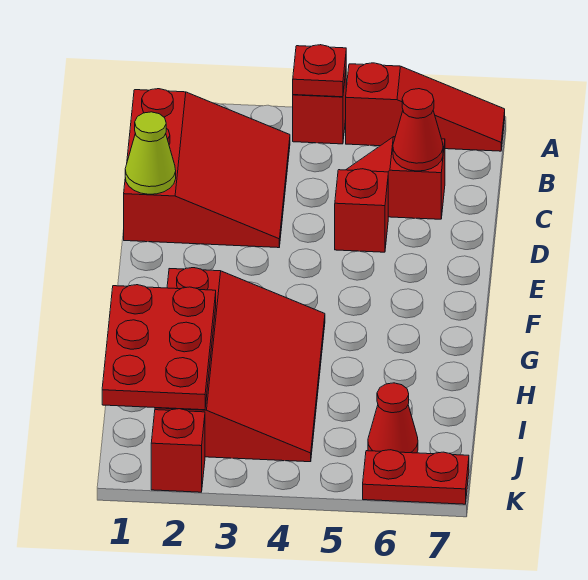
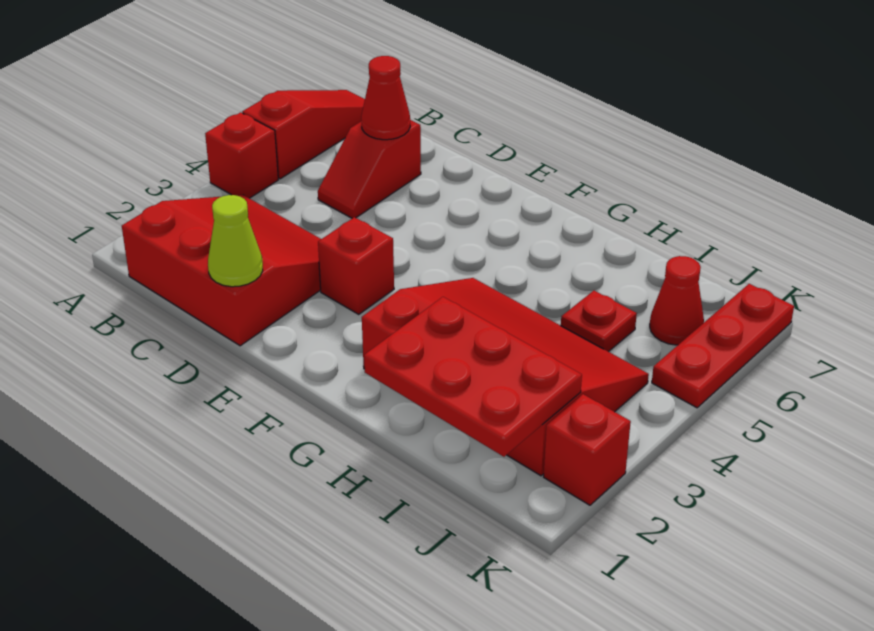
red 1x1 plate [293,45,346,97] -> red 1x1 plate moved to [561,290,637,352]
red 1x1 brick [335,169,388,252] -> red 1x1 brick moved to [318,217,394,314]
red 1x2 plate [363,450,469,504] -> red 1x3 plate [652,284,794,408]

